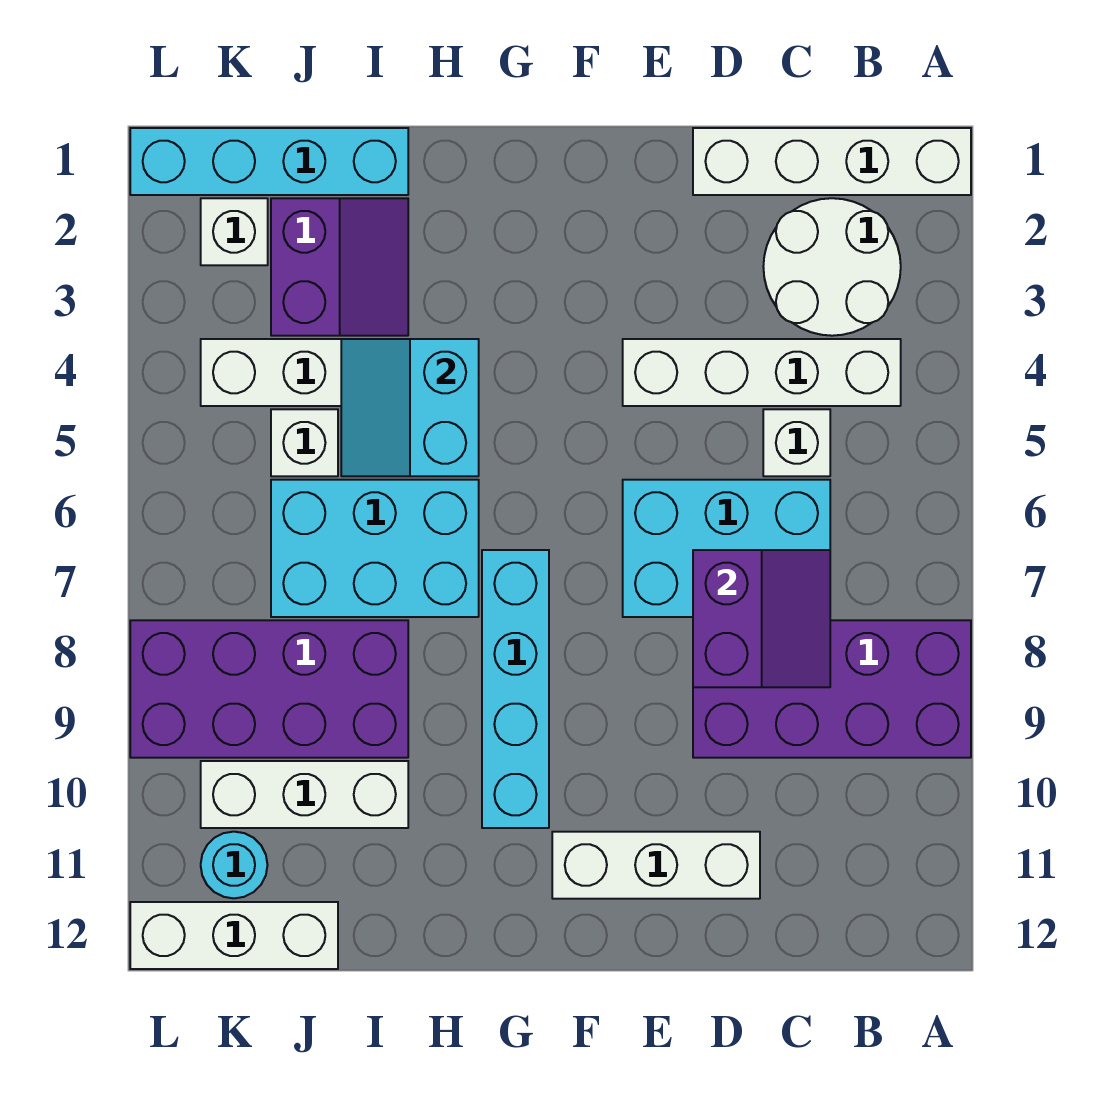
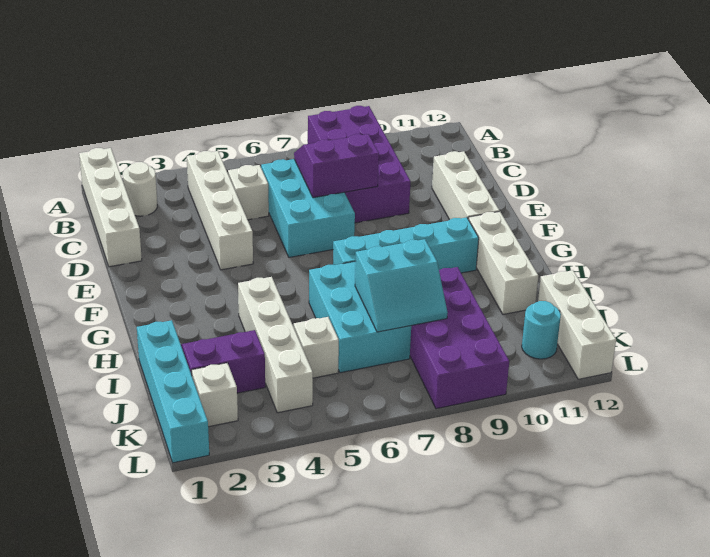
white 2x2 round brick [763,198,901,336] -> white 1x1 round brick [123,162,158,216]
cyan 2x2 slope [341,339,479,476] -> cyan 2x2 slope moved to [355,239,448,332]
white 1x3 brick [201,761,408,828] -> white 1x3 brick moved to [468,211,538,314]

